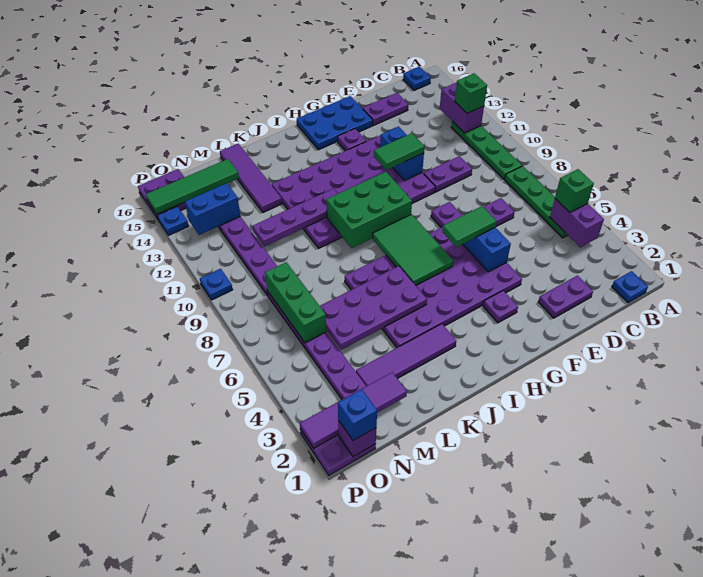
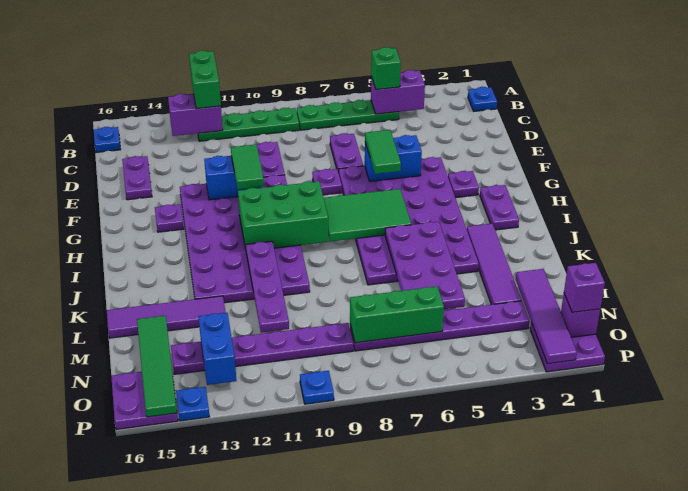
green 1x1 brick [455,73,487,113] -> green 1x2 brick [189,51,221,109]
purple 1x2 plate [538,276,593,318] -> purple 1x2 plate moved to [480,185,519,230]
blue 2x3 plate [297,96,373,150] -> none
green 2x3 brick [326,172,412,248] -> green 2x3 brick turned to [238,181,329,249]
blue 1x1 brick [338,389,377,440] -> purple 1x1 brick [564,263,605,312]

